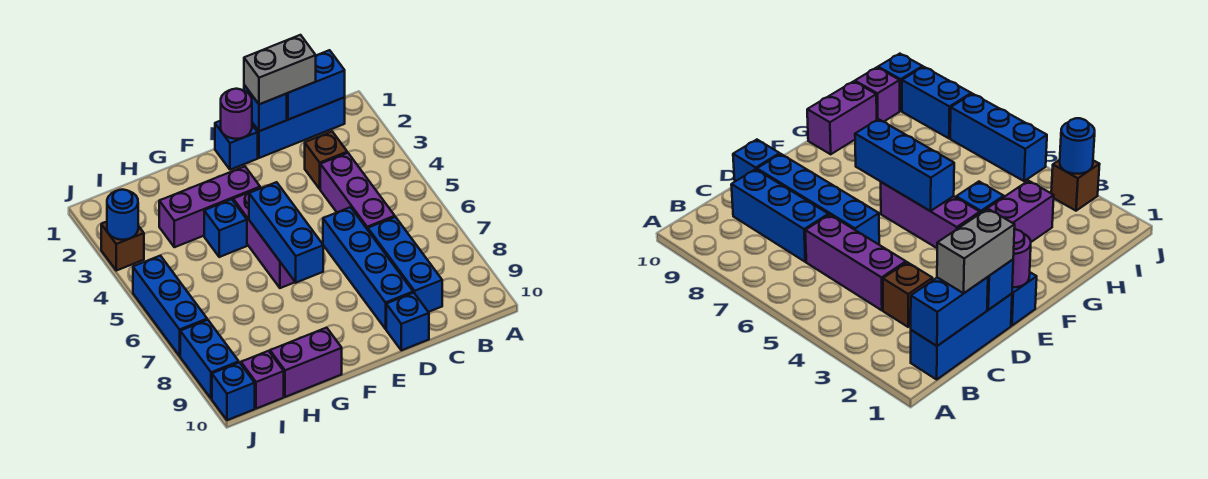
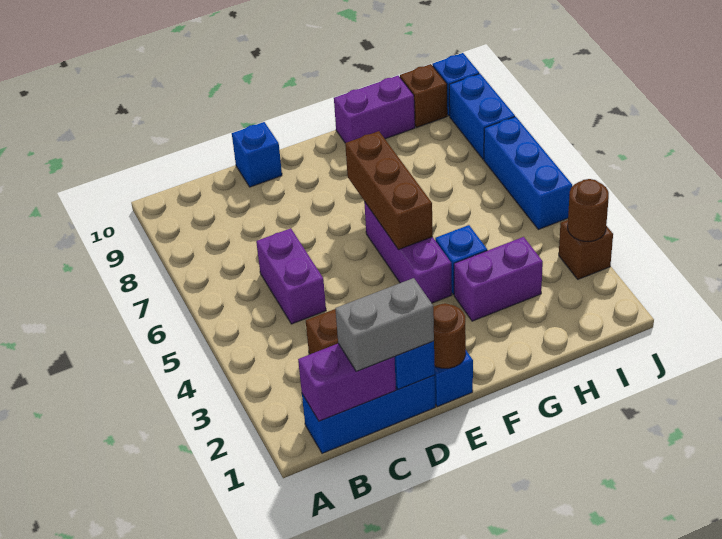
blue 1x2 brick [287,50,345,120] -> purple 1x2 brick [298,344,396,421]
purple 1x3 brick [320,153,395,230] -> purple 1x2 brick [256,228,326,324]
blue 1x3 brick [368,217,442,312] -> none
blue 1x4 brick [323,207,413,329] -> none
purple 1x1 round brick [221,89,252,139] -> brown 1x1 round brick [433,303,466,368]
purple 1x3 brick [159,166,260,247] -> purple 1x2 brick [454,237,543,321]
blue 1x3 brick [249,182,323,283] -> brown 1x3 brick [345,131,433,250]
purple 1x1 brick [241,351,284,409] -> brown 1x1 brick [400,64,447,127]
blue 1x1 round brick [107,190,138,240] -> brown 1x1 round brick [568,179,609,241]

